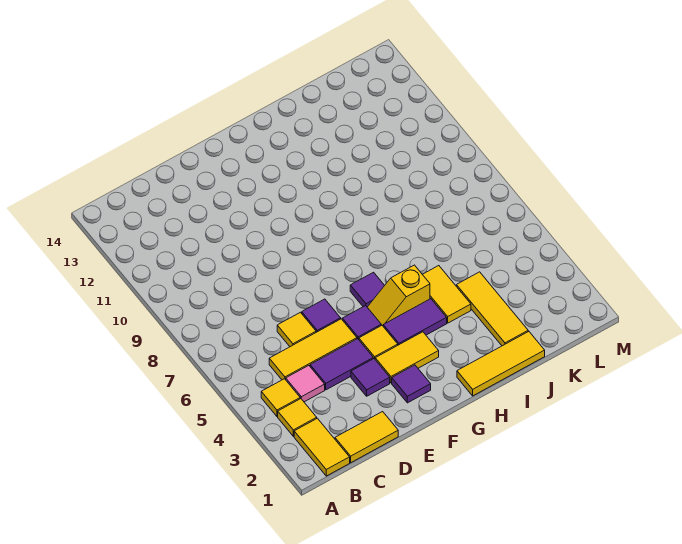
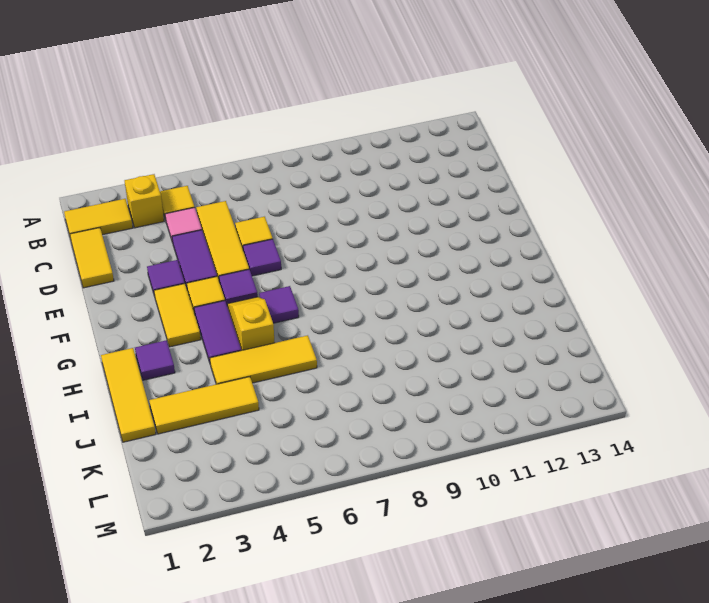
yellow 1x1 tile [278,399,317,436] -> yellow 1x1 brick [125,174,164,228]
purple 1x1 tile [392,365,431,403] -> purple 1x1 tile moved to [135,340,175,380]
yellow 1x2 tile [422,266,471,323] -> yellow 1x3 tile [210,335,317,384]

